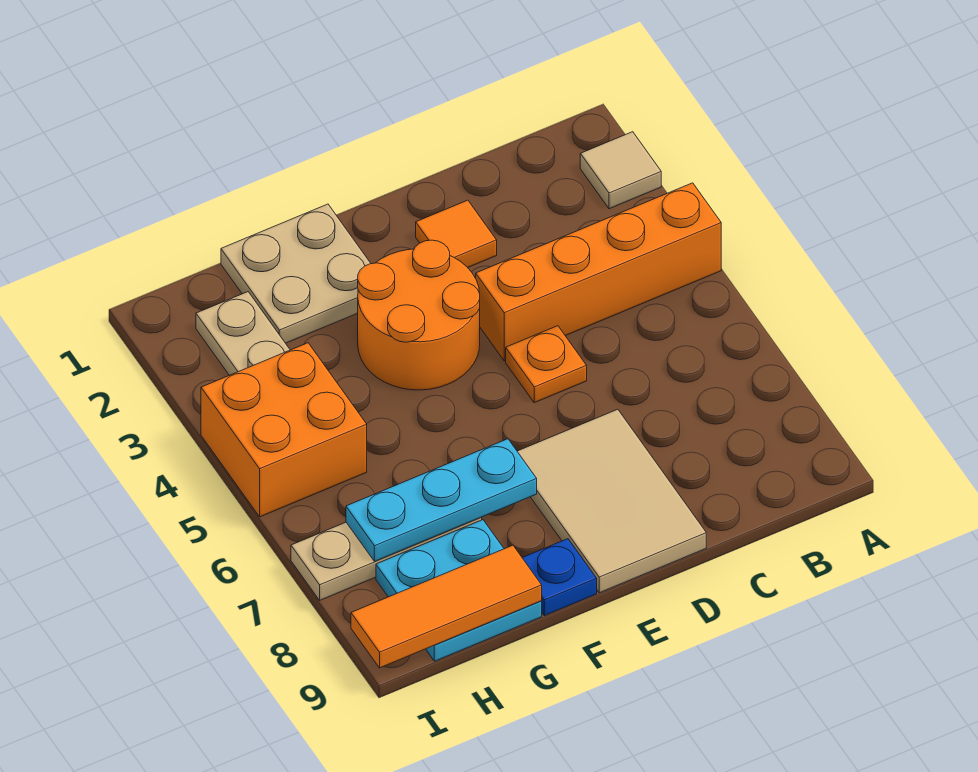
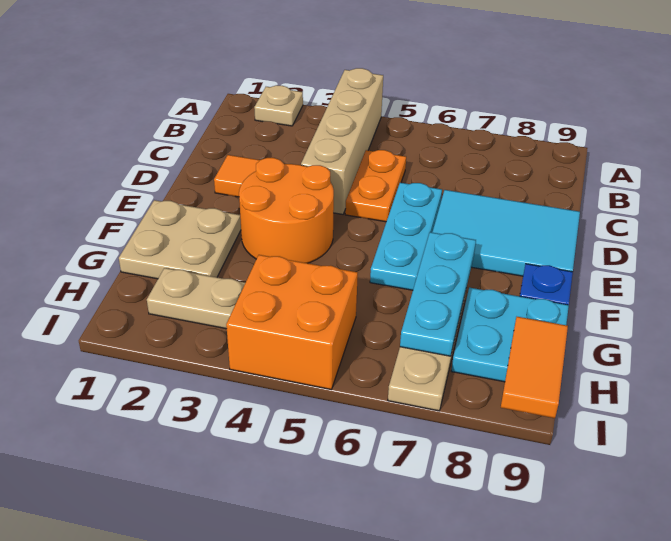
tan 1x1 tile [580,132,661,209] -> tan 1x1 plate [254,85,303,126]
orange 1x4 brick [476,183,721,361] -> tan 1x4 brick [301,68,383,214]
orange 1x1 plate [506,326,587,403] -> orange 1x2 plate [345,150,406,222]
none -> cyan 1x3 plate [370,183,442,290]
tan 2x3 tile [517,409,706,593] -> cyan 2x3 tile [432,190,580,276]
orange 1x3 tile [351,545,542,668] -> orange 1x2 tile [501,317,568,418]

